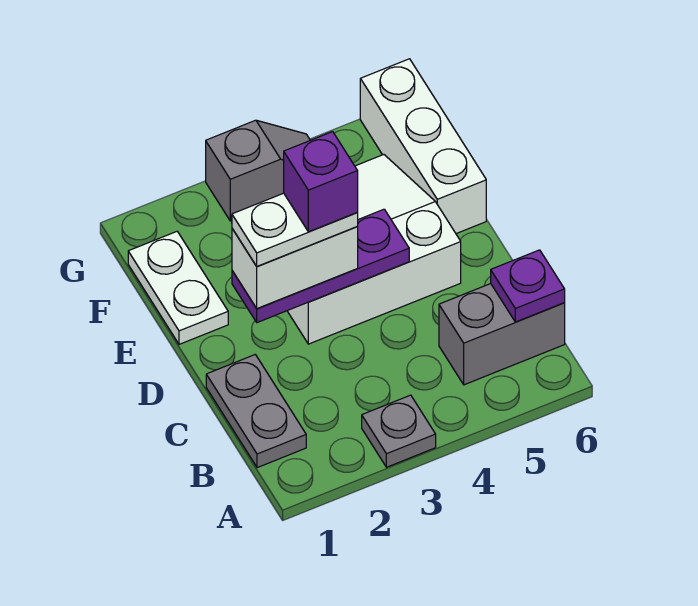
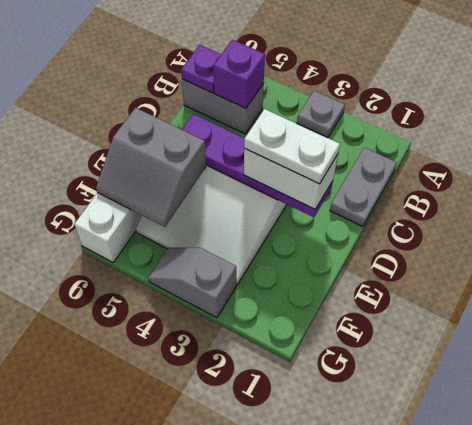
purple 1x3 plate [232,209,409,323] -> purple 1x4 plate [182,114,333,217]
purple 1x1 brick [284,132,358,232] -> purple 1x1 brick moved to [213,40,265,108]
white 1x2 plate [128,232,228,344] -> none
none -> grey 2x2 slope [96,108,206,227]

